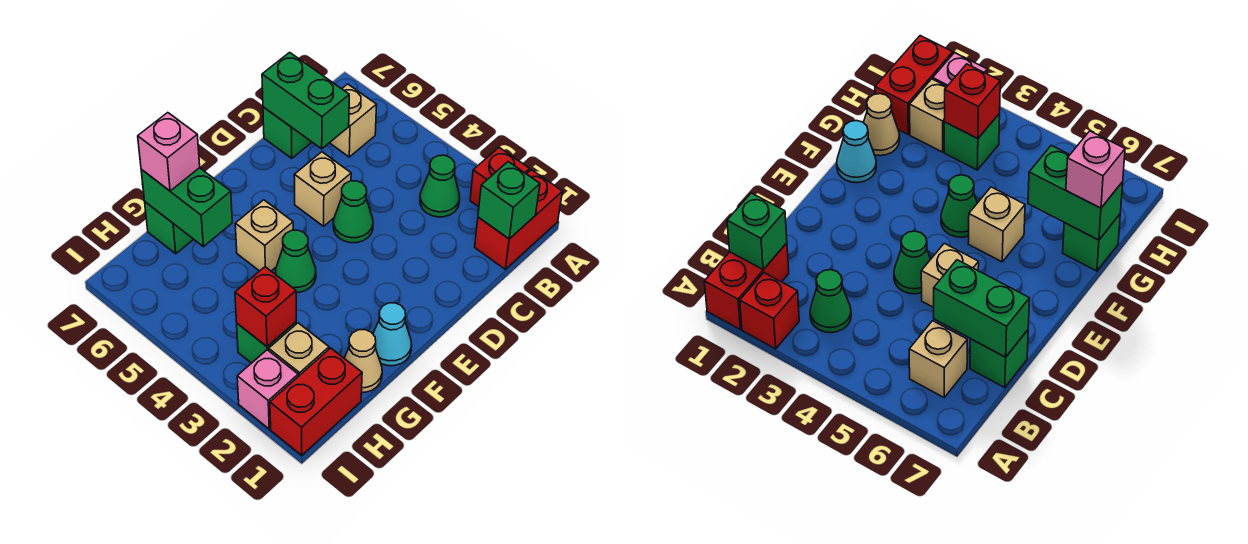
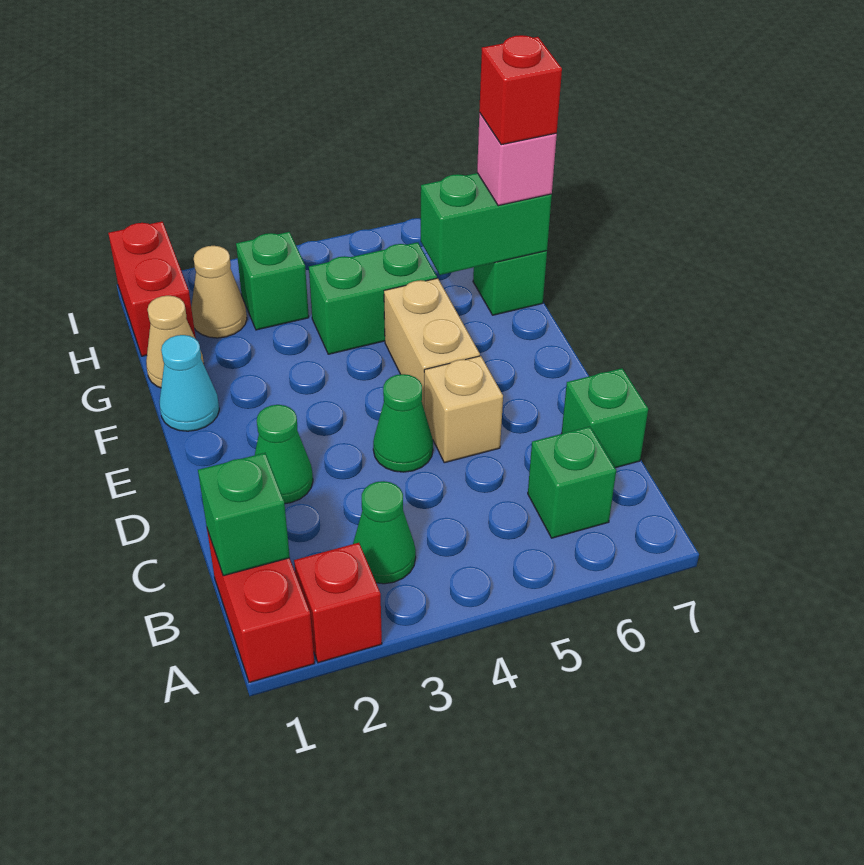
tan 1x1 brick [330,84,377,157] -> green 1x1 brick [528,427,616,538]
green 1x2 brick [262,52,349,149] -> green 1x2 brick moved to [309,242,437,354]
green 1x1 cone [276,230,316,292] -> green 1x1 cone moved to [255,405,313,504]
tan 1x1 brick [235,200,293,271] -> tan 1x2 brick [384,278,480,408]
tan 1x1 brick [269,323,329,376] -> tan 1x1 cone [191,246,247,338]
red 1x1 brick [235,267,296,346] -> red 1x1 brick moved to [479,35,562,145]
pink 1x1 brick [237,350,298,429] -> none

